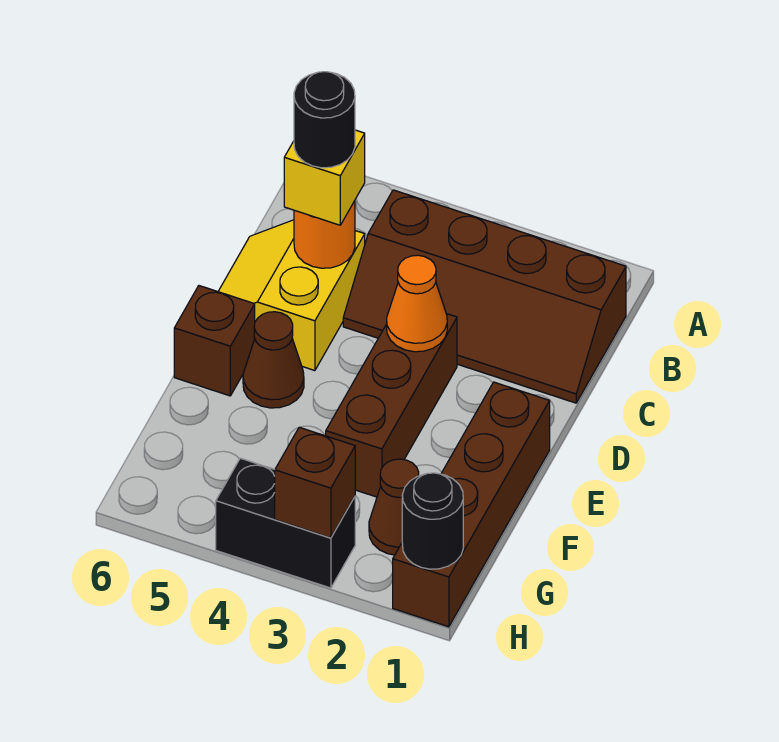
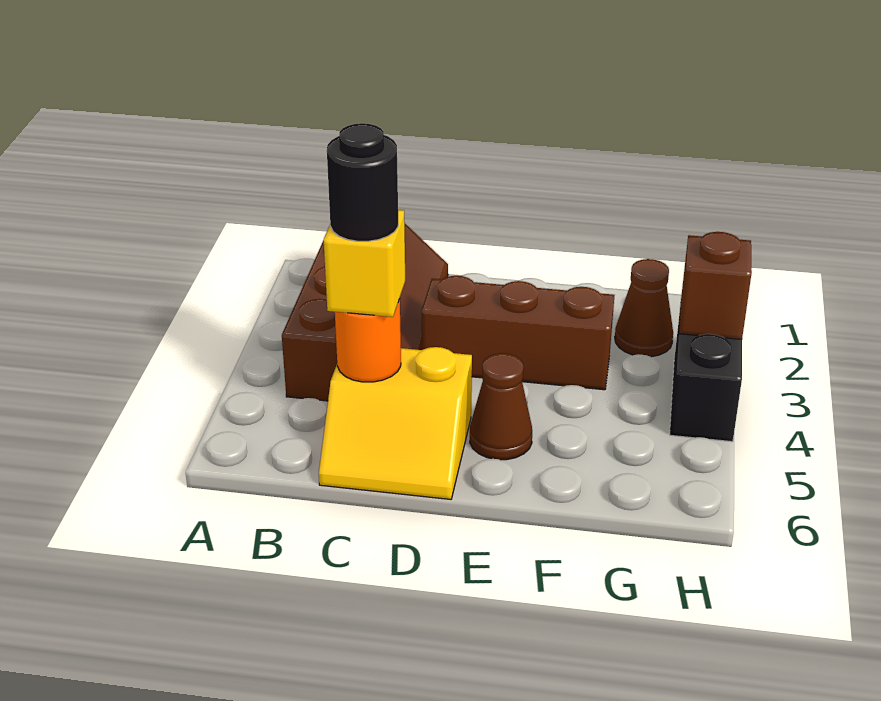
orange 1x1 cone [387,255,447,352] -> none
brown 1x4 brick [393,382,550,627] -> none
brown 1x1 brick [174,286,255,396] -> none
black 1x1 round brick [402,473,463,569] -> none

